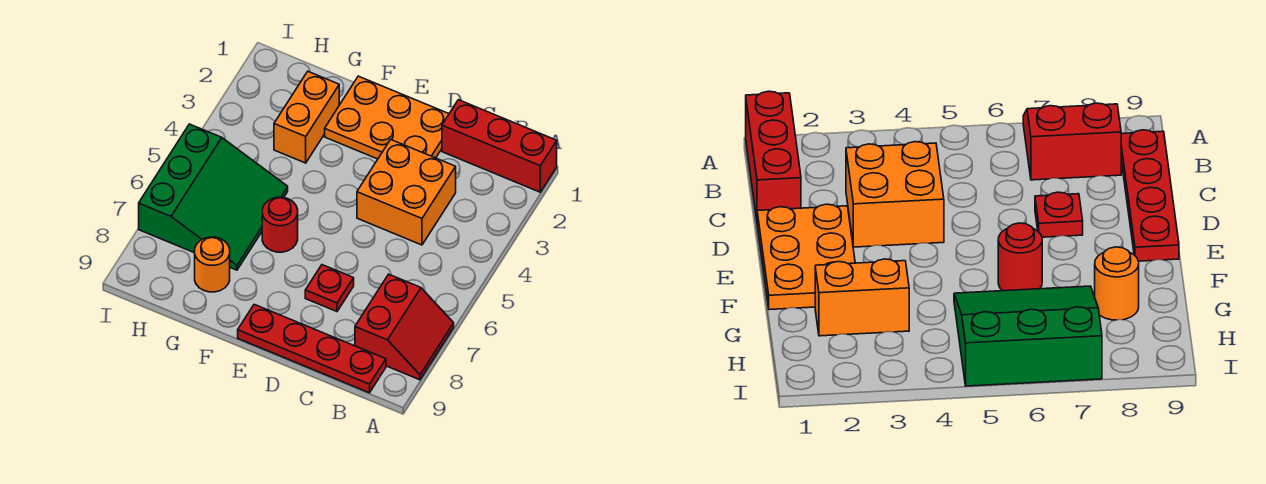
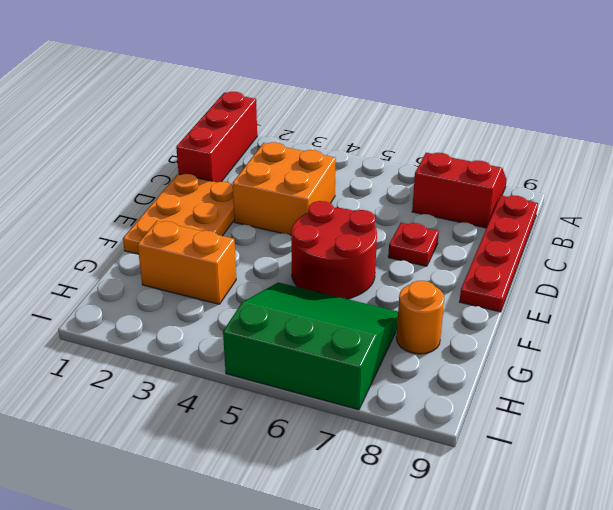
red 1x1 round brick [262,197,298,252] -> red 2x2 round brick [291,201,377,299]

